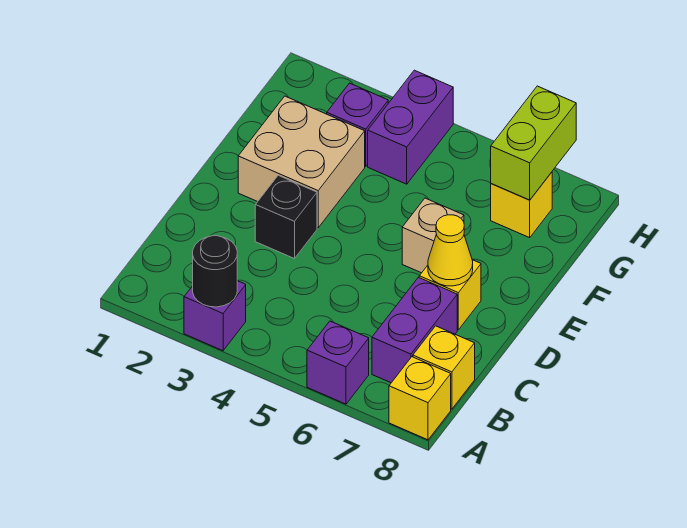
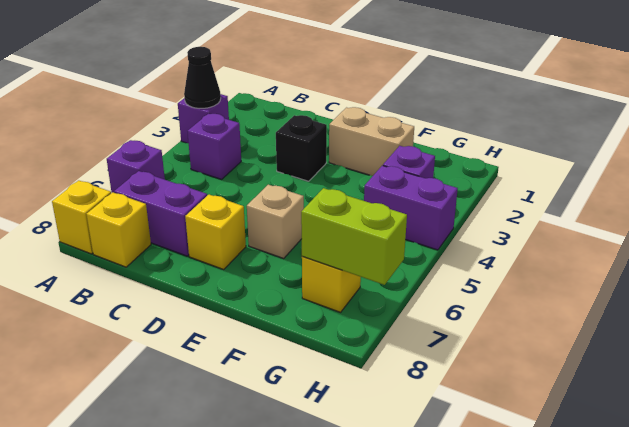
black 1x1 round brick [193,236,237,307] -> black 1x1 cone [184,47,221,108]
none -> purple 1x1 brick [188,114,241,179]
yellow 1x1 cone [428,215,473,286] -> none
tan 2x2 brick [238,96,365,228] -> tan 1x2 brick [329,107,414,176]

